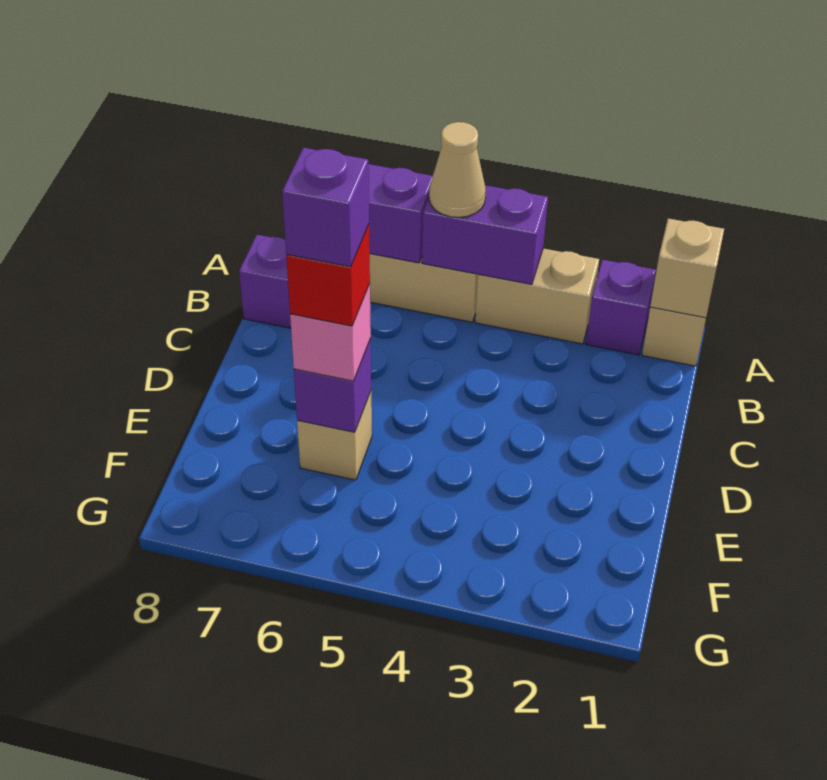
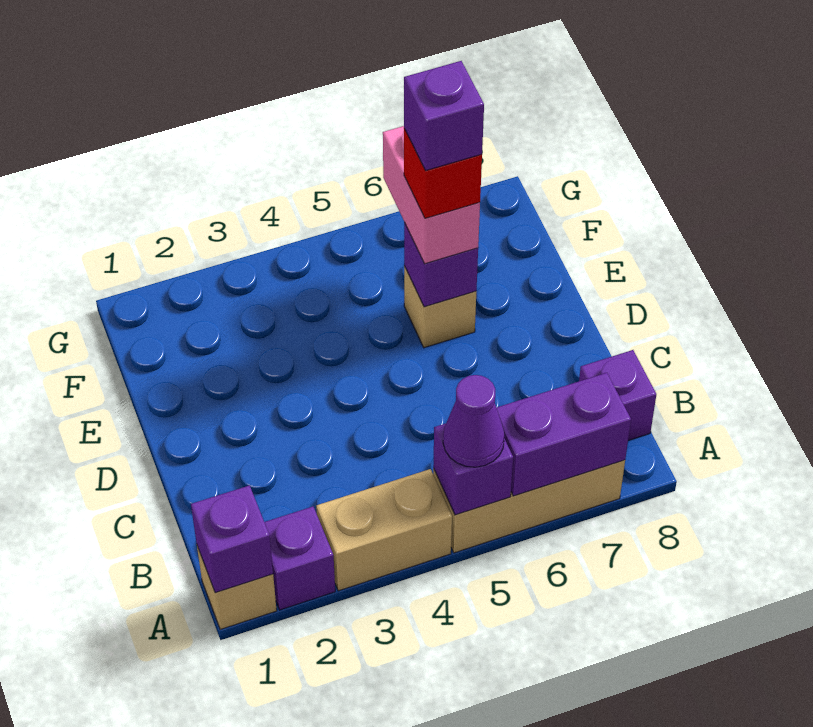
tan 1x1 brick [650,219,724,318] -> purple 1x1 brick [191,485,273,593]
purple 1x2 brick [422,185,548,285] -> purple 1x1 brick [433,424,513,515]
tan 1x1 cone [429,122,486,217] -> purple 1x1 cone [443,375,504,467]
pink 1x1 brick [290,284,371,381] -> pink 1x2 brick [383,126,480,264]

